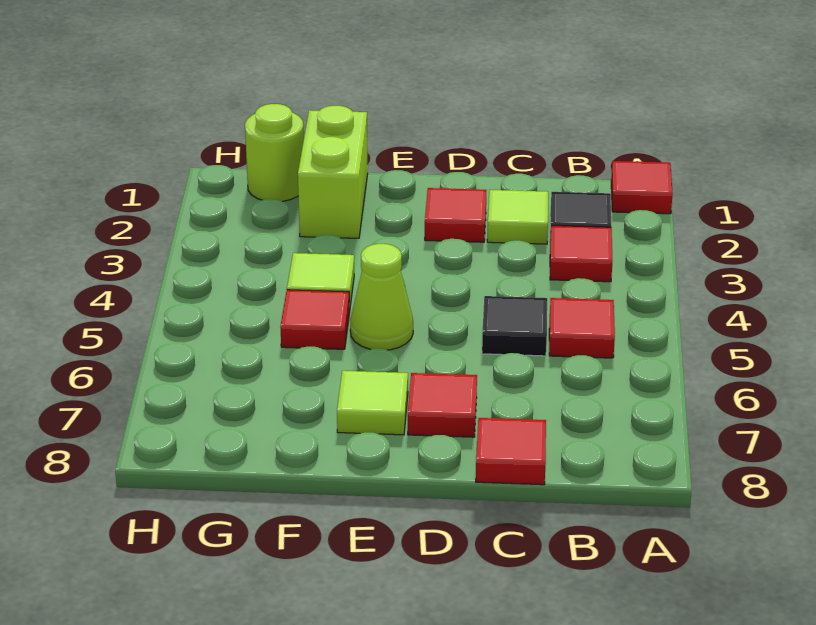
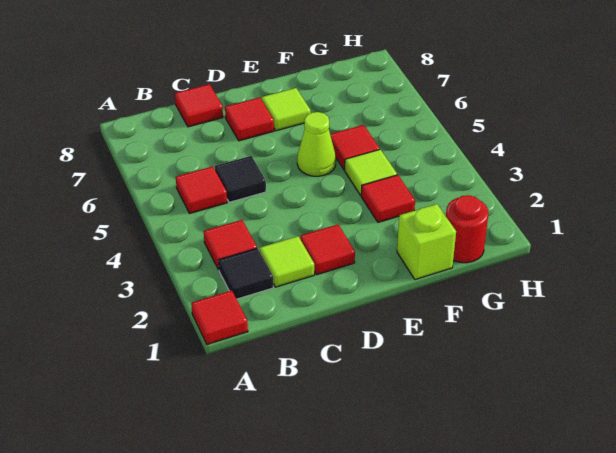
lime 1x2 brick [298,106,368,238] -> lime 1x1 brick [397,204,456,280]
none -> red 1x1 tile [361,175,415,222]
lime 1x1 round brick [245,104,304,202] -> red 1x1 round brick [446,195,488,263]

